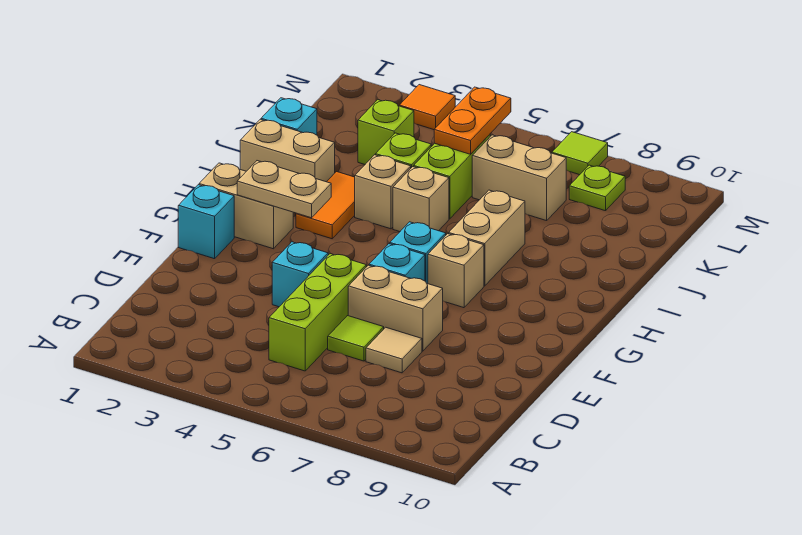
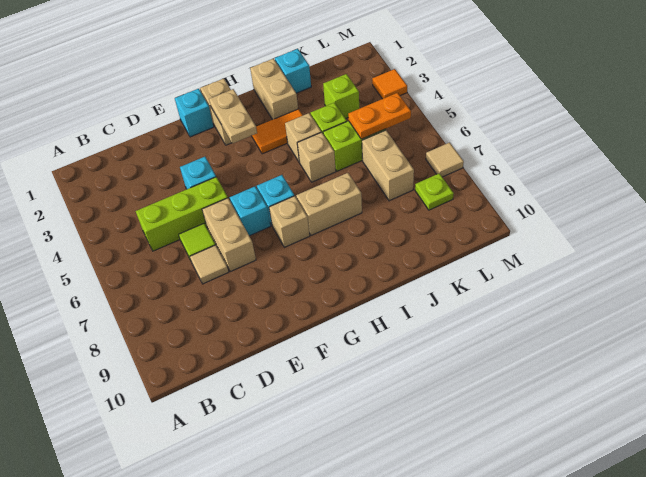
lime 1x1 tile [552,132,608,175] -> tan 1x1 tile [426,142,464,177]

